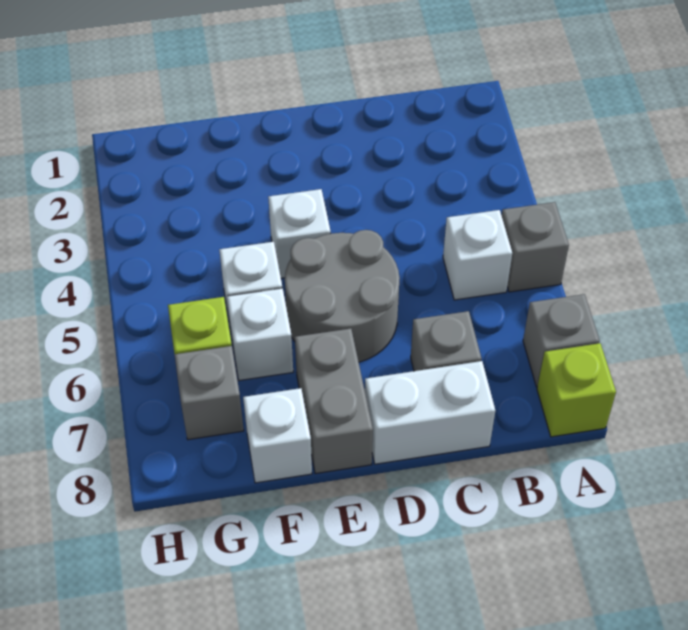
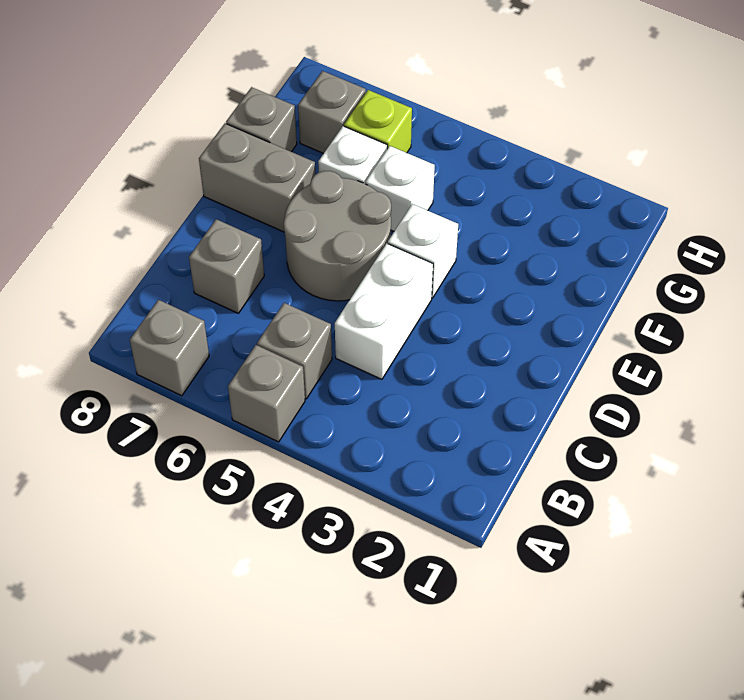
lime 1x1 brick [537,343,616,437] -> none
white 1x1 brick [443,210,512,300] -> grey 1x1 brick [257,303,332,399]
white 1x2 brick [365,361,495,464] -> white 1x2 brick moved to [335,244,433,379]
white 1x1 brick [243,388,312,483] -> grey 1x1 brick [226,87,297,152]

